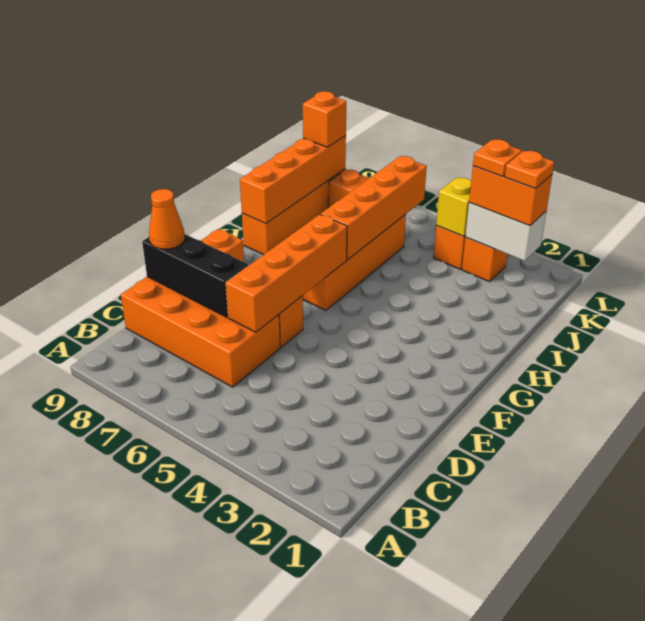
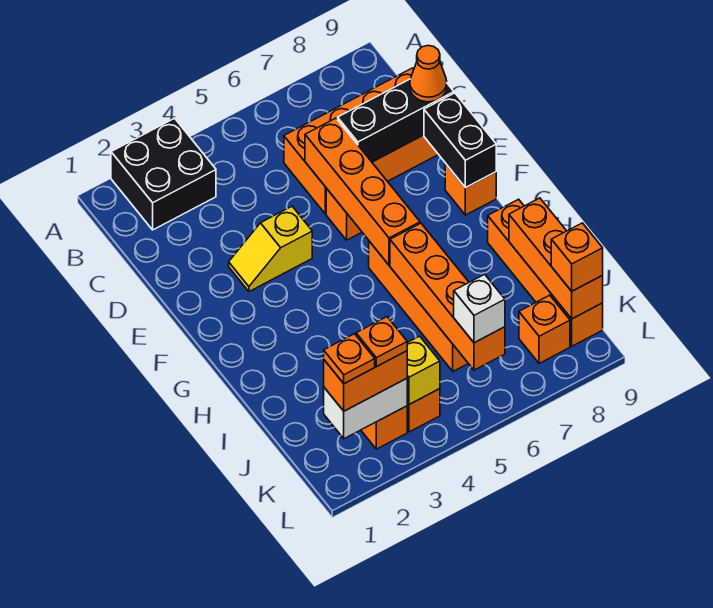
none -> black 2x2 brick [111,118,216,230]
none -> yellow 1x2 slope [229,206,312,292]
none -> black 1x2 brick [424,93,496,188]
orange 1x4 brick [240,136,346,224] -> orange 1x3 brick [509,198,603,319]
none -> white 1x1 brick [454,274,505,343]

